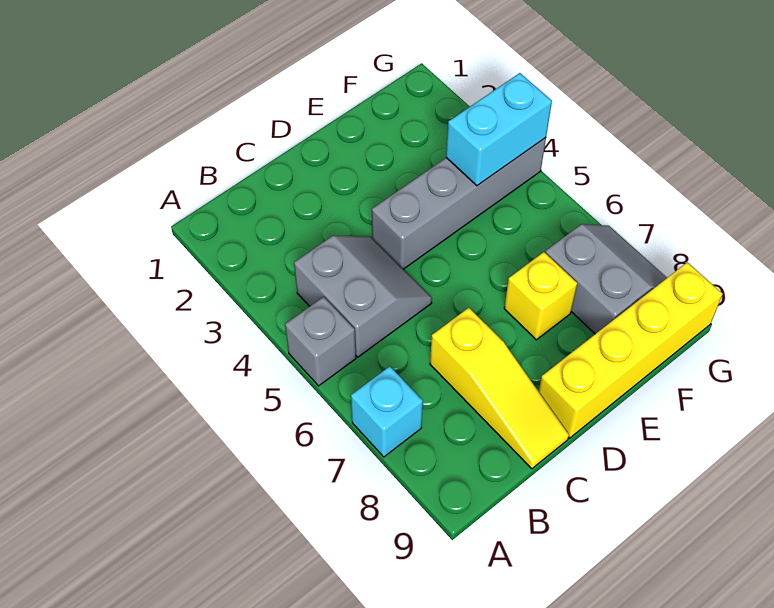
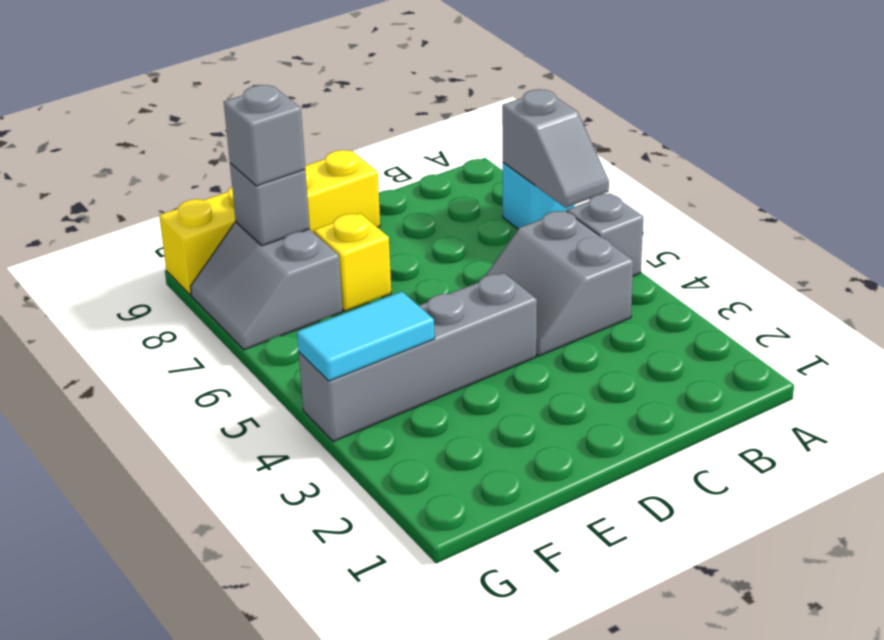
none -> grey 1x2 slope [502,89,609,208]
yellow 1x3 slope [430,308,569,469] -> none
cyan 1x2 brick [446,73,552,186] -> cyan 1x2 tile [297,292,435,381]
none -> grey 1x1 brick [230,163,310,246]
none -> grey 1x1 brick [224,85,305,186]

